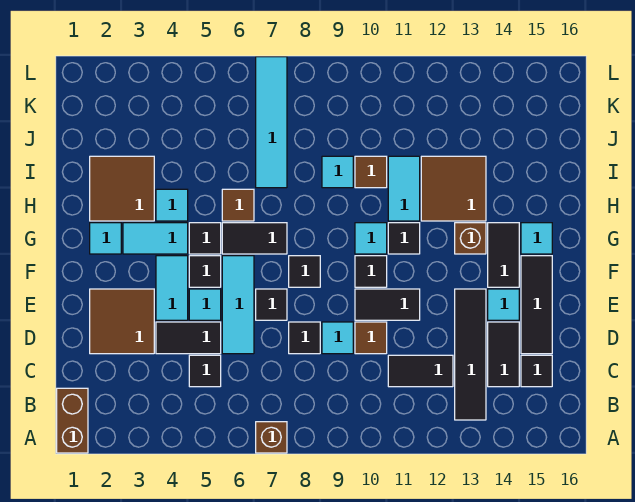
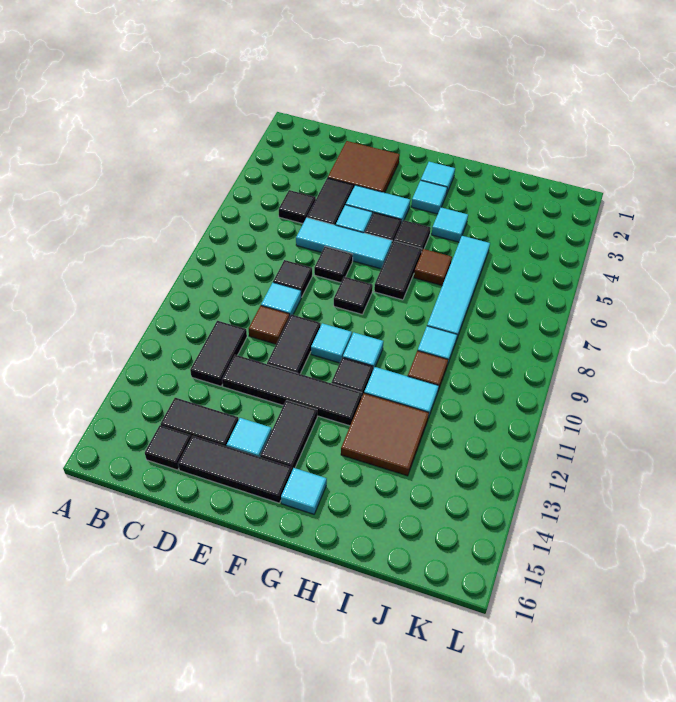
brown 1x2 brick [57,388,88,453] -> none
brown 1x1 brick [256,422,287,453] -> none
black 1x4 tile [455,289,486,420] -> black 1x4 tile moved to [222,355,362,426]
black 1x1 tile [355,256,387,287] -> cyan 1x1 tile [311,323,352,363]
black 1x2 tile [488,223,519,287] -> black 1x2 tile turned to [260,400,317,470]
cyan 1x2 tile [123,223,188,254] -> cyan 1x1 tile [411,180,447,214]
brown 1x1 brick [455,223,486,254] -> none
brown 2x2 tile [90,156,154,221] -> none
cyan 1x4 tile [256,57,287,188] -> cyan 1x4 tile turned to [427,236,490,340]

